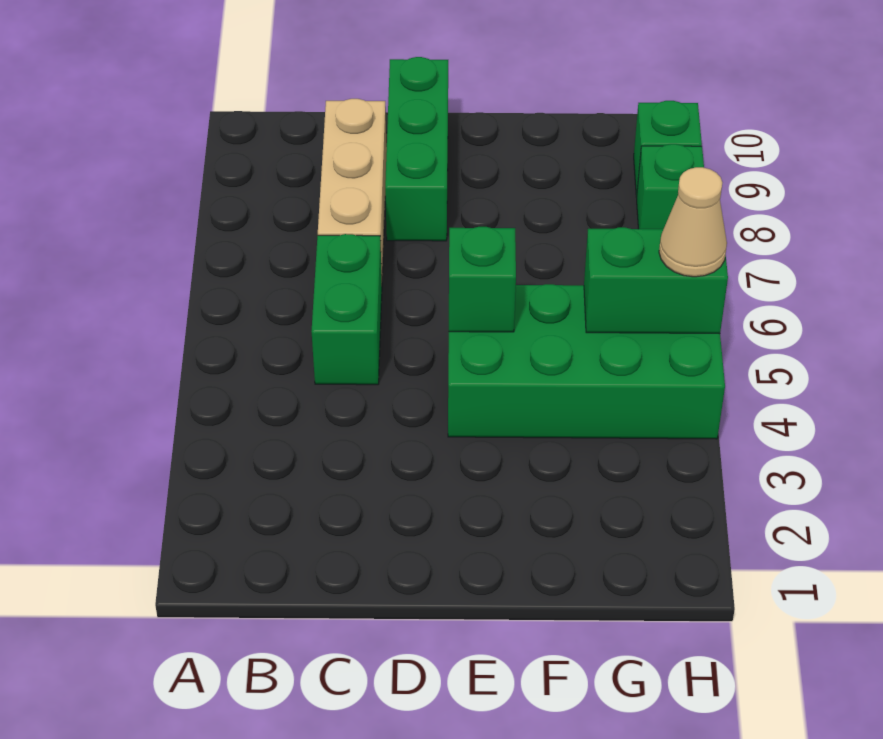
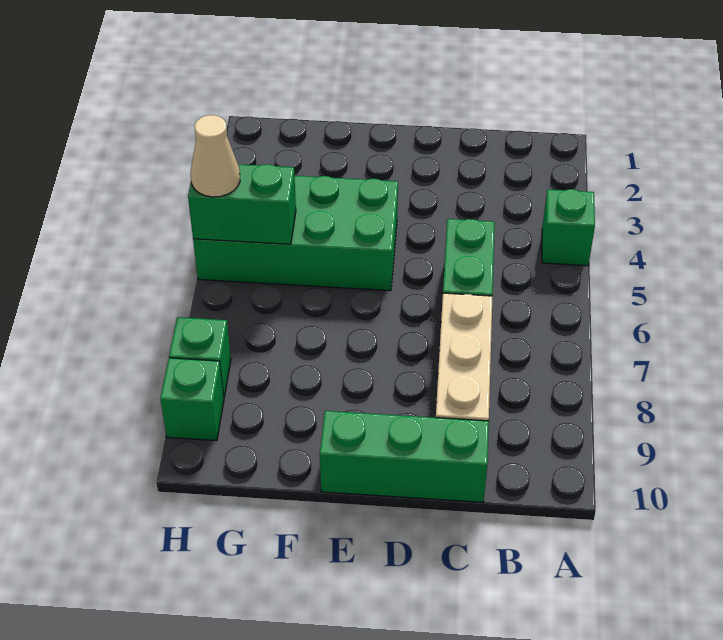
green 1x3 brick [385,57,448,241] -> green 1x3 brick turned to [320,411,489,502]
green 1x1 brick [449,227,516,332] -> green 1x1 brick moved to [542,189,595,266]

